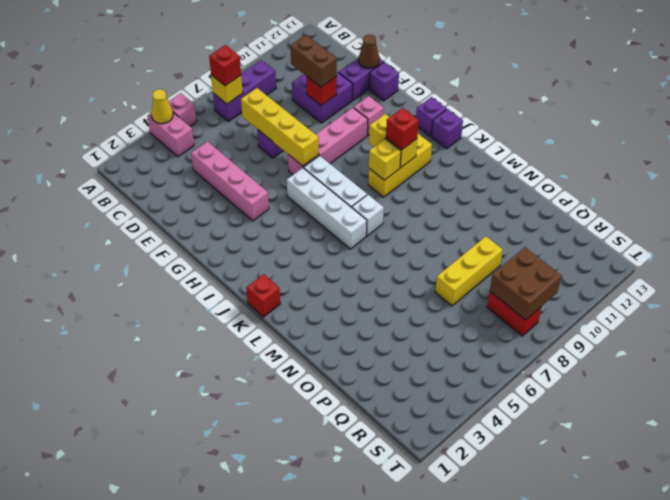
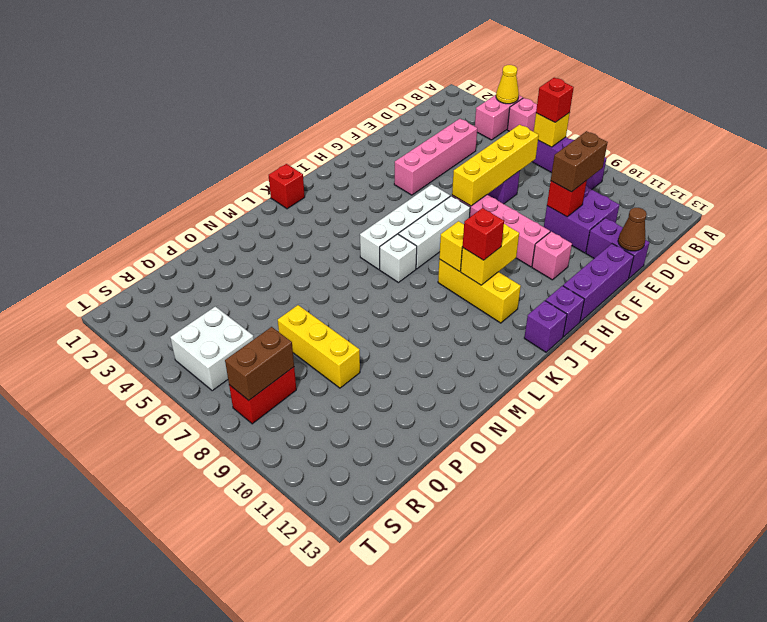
purple 1x1 brick [369,62,399,101] -> purple 1x3 brick [563,244,634,322]
none -> white 2x2 brick [170,306,254,391]
brown 2x2 brick [490,247,561,320] -> brown 1x2 brick [225,327,294,400]

